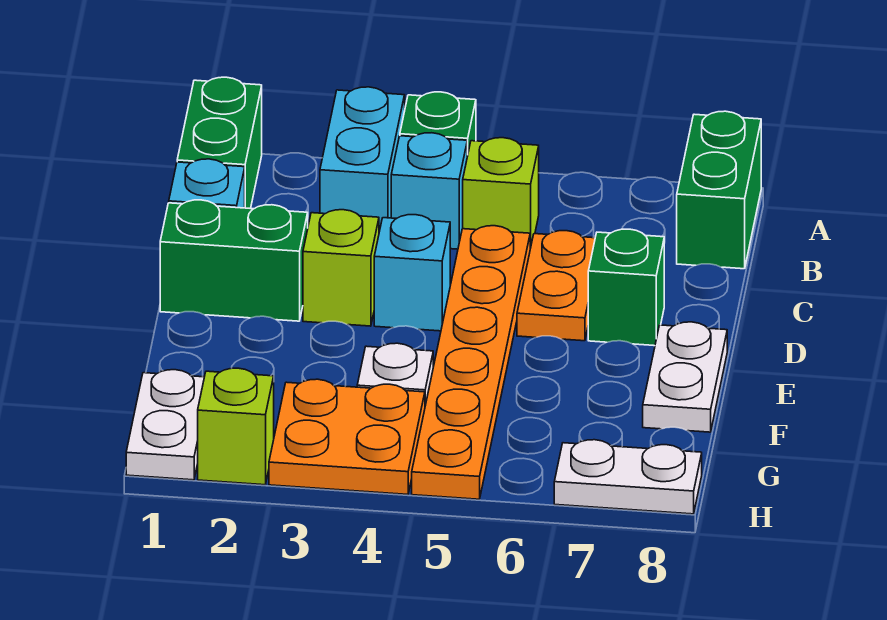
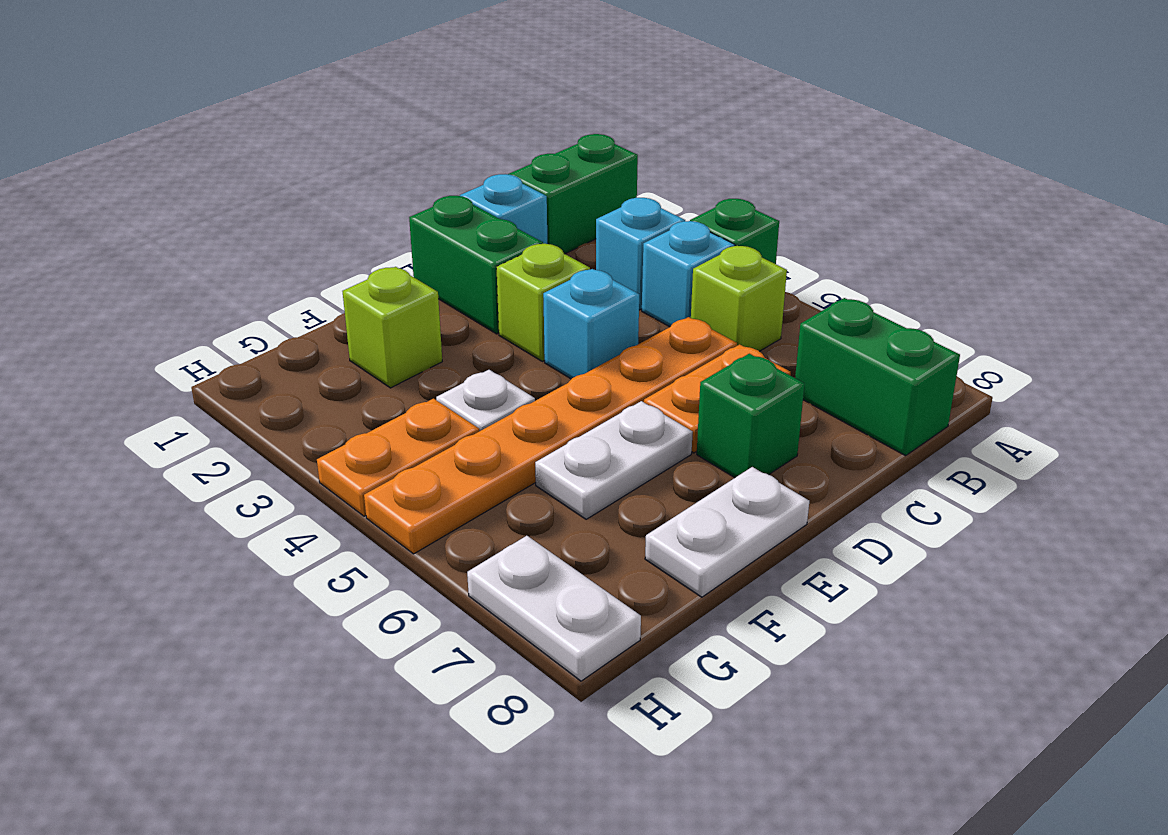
cyan 1x2 brick [320,87,405,232] -> cyan 1x1 brick [596,198,685,310]
green 1x2 brick [677,111,761,269] -> green 1x2 brick turned to [795,298,960,456]
white 1x2 plate [126,370,204,480] -> white 1x2 plate moved to [535,401,693,519]
orange 2x2 plate [269,379,425,494] -> orange 1x2 plate [317,399,479,516]
lime 1x1 brick [198,368,274,485] -> lime 1x1 brick moved to [342,267,442,388]

